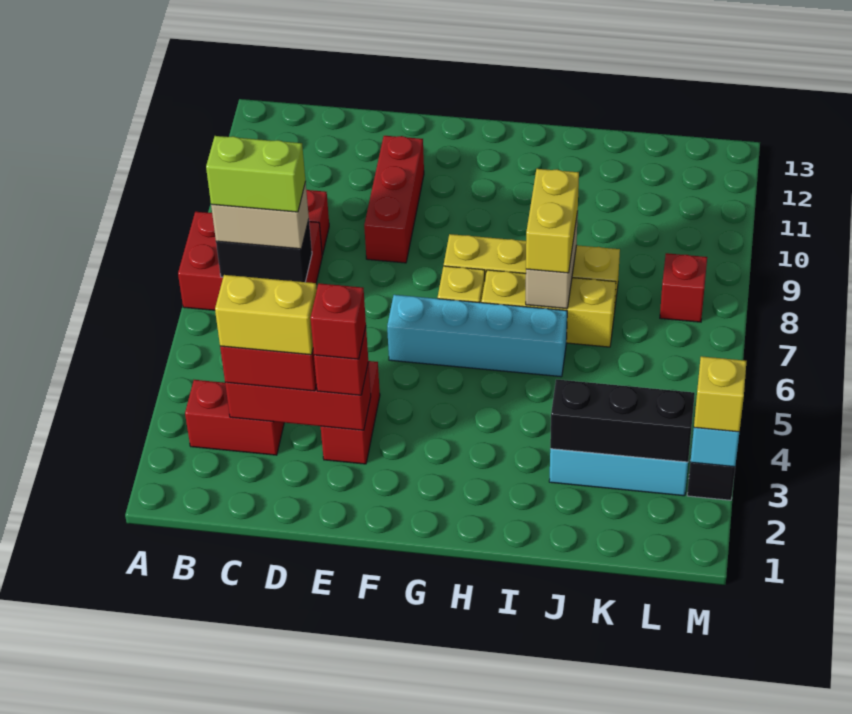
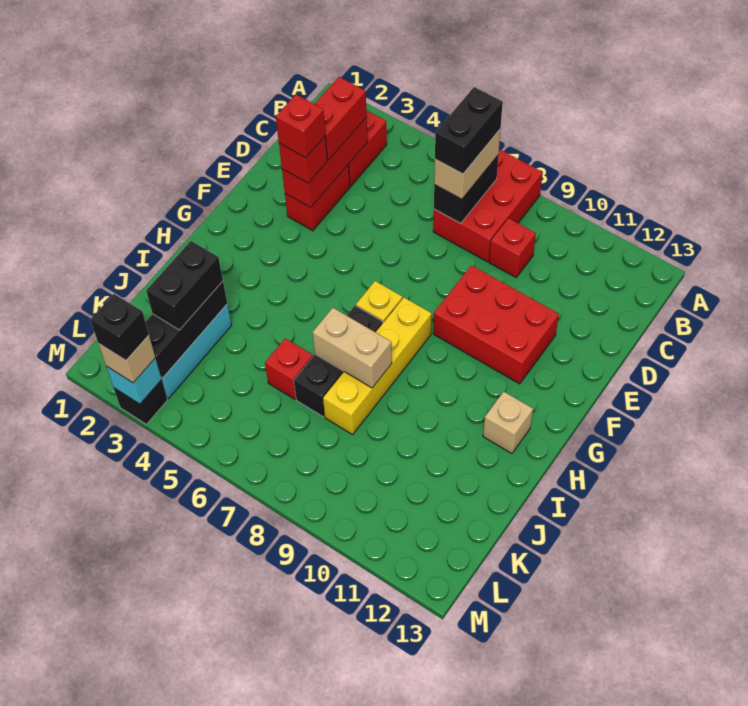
lime 1x2 brick [206,136,306,212] -> black 1x2 brick [435,87,503,174]
yellow 1x2 brick [215,275,317,355] -> none
red 1x2 brick [321,361,380,464] -> red 1x2 brick turned to [285,164,350,231]
red 1x3 brick [364,136,424,263] -> red 2x3 brick [433,265,559,384]
cyan 1x4 brick [387,295,567,377] -> none
yellow 1x3 brick [481,270,616,347] -> black 1x3 brick [294,306,383,417]
none -> tan 1x1 brick [483,392,533,454]
yellow 1x2 brick [526,169,579,273] -> none
none -> black 1x2 brick [146,241,223,330]
red 1x1 brick [660,253,707,322] -> red 1x1 brick moved to [265,338,313,399]
yellow 1x1 brick [694,356,747,432] -> tan 1x1 brick [98,335,155,383]
none -> black 1x1 brick [90,294,149,360]

